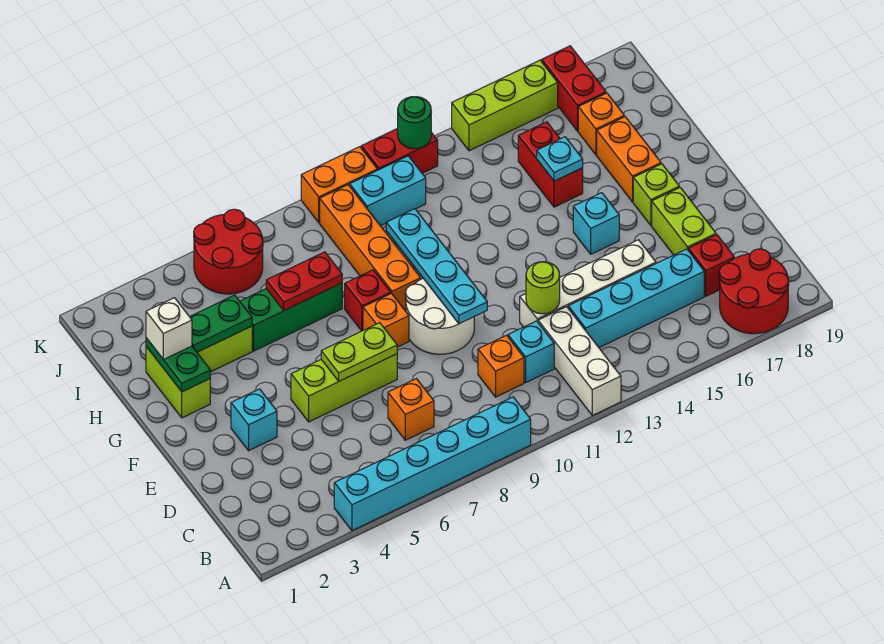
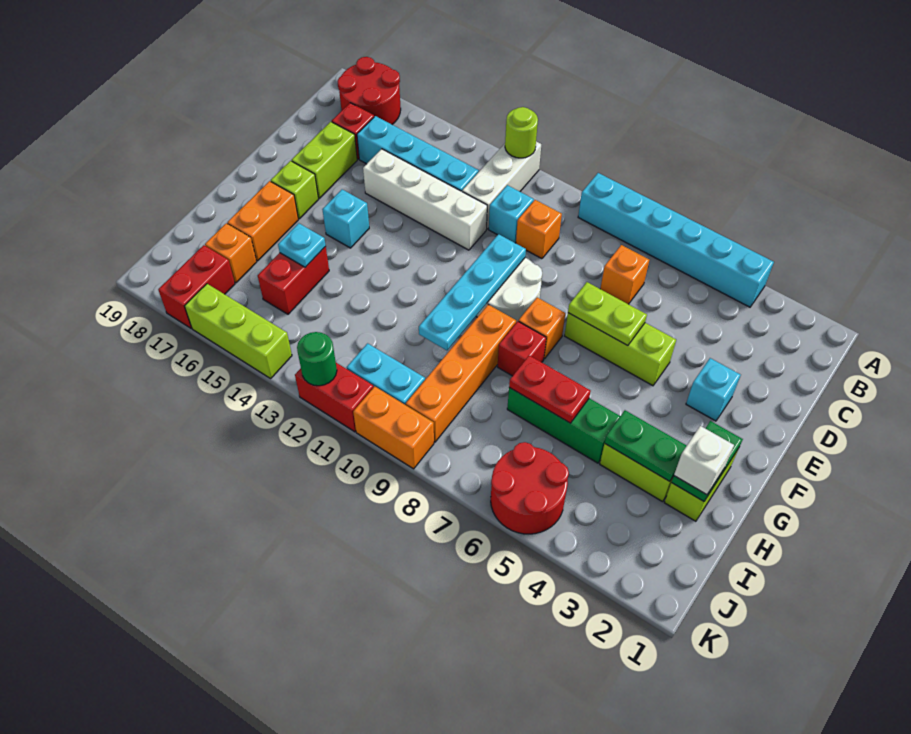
lime 1x1 round brick [526,262,560,314] -> lime 1x1 round brick moved to [505,107,538,158]

